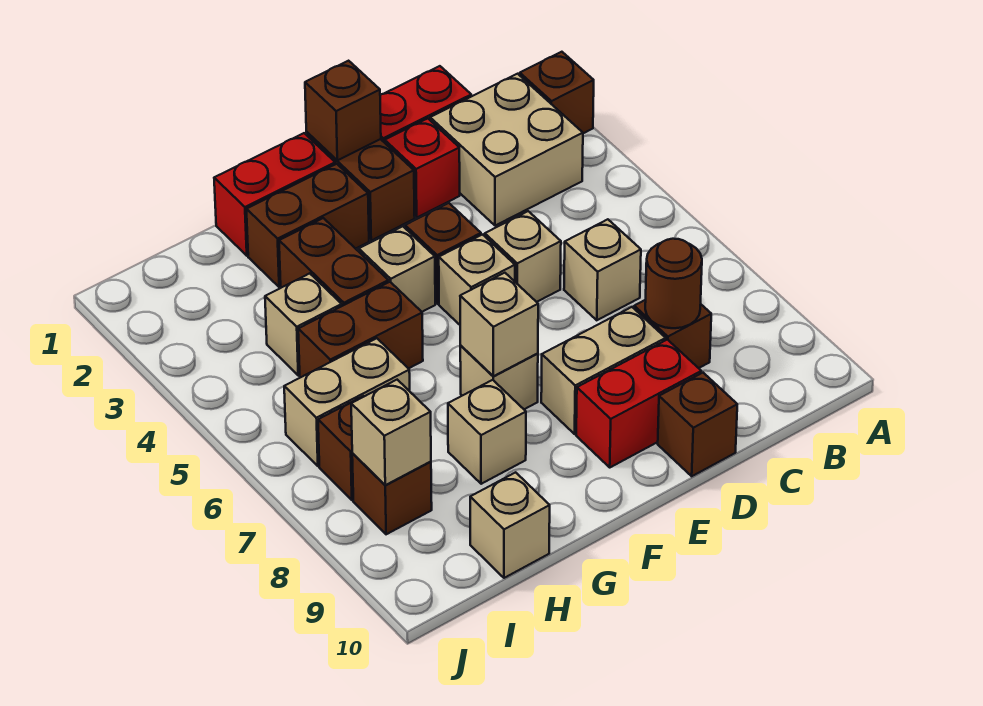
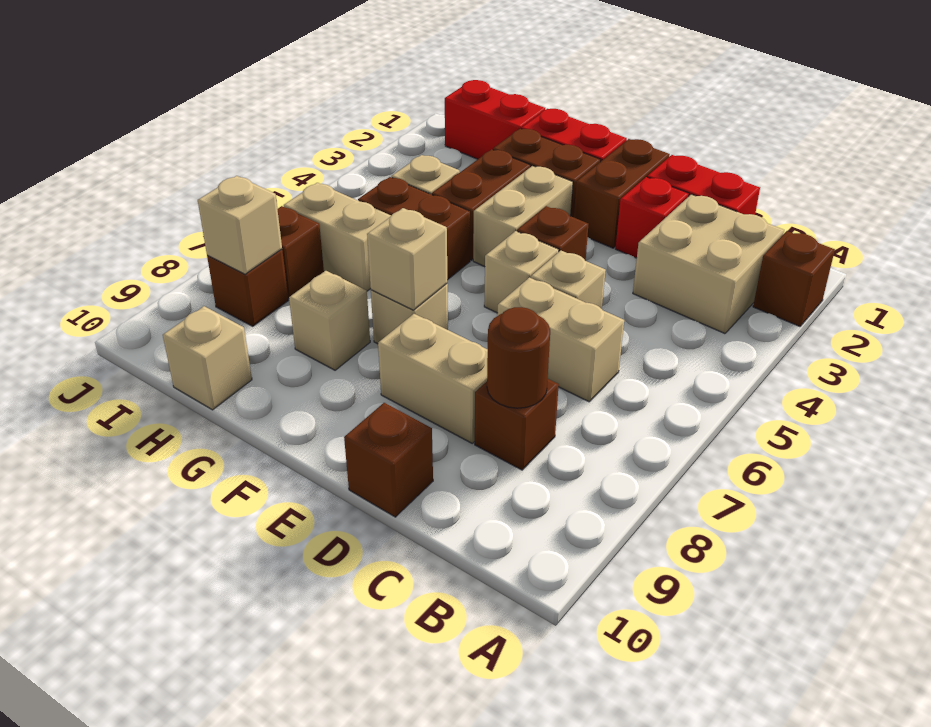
tan 1x1 brick [564,219,641,320] -> tan 1x2 brick [497,278,624,402]
red 1x2 brick [576,340,701,467] -> red 1x2 brick moved to [445,80,545,159]
brown 1x1 brick [305,61,381,160] -> none
tan 1x1 brick [359,226,435,312] -> tan 1x2 brick [473,166,573,267]

